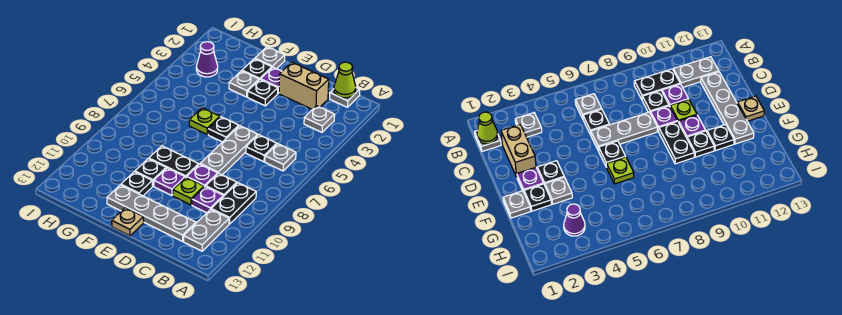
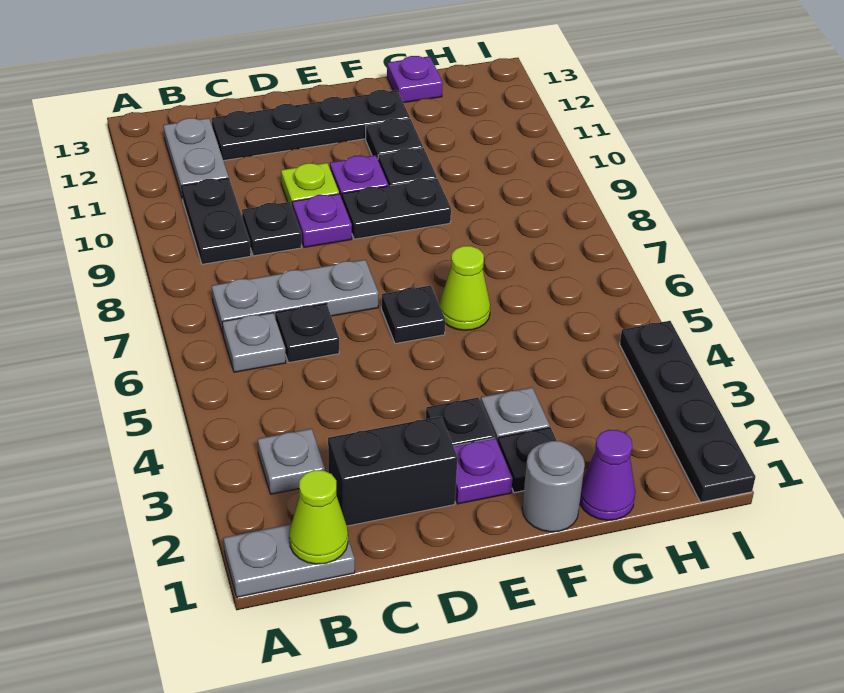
grey 1x1 plate [330,88,360,107] -> grey 1x2 plate [224,524,355,597]
tan 1x2 brick [279,62,329,110] -> black 1x2 brick [328,416,458,526]
purple 1x1 plate [192,186,223,213] -> purple 1x1 plate moved to [387,56,443,103]
grey 1x4 plate [107,185,196,241] -> black 1x4 plate [212,90,410,161]
grey 1x3 plate [200,126,258,175] -> grey 1x3 plate turned to [212,260,379,334]
tan 1x1 plate [112,208,144,236] -> none
grey 1x1 plate [255,47,285,69] -> grey 1x1 round brick [522,441,585,532]
lime 1x1 plate [189,108,220,134] -> lime 1x1 cone [439,246,490,330]
purple 1x1 cone [196,42,218,77] -> purple 1x1 cone moved to [580,430,636,520]
none -> black 1x4 plate [620,321,755,502]

